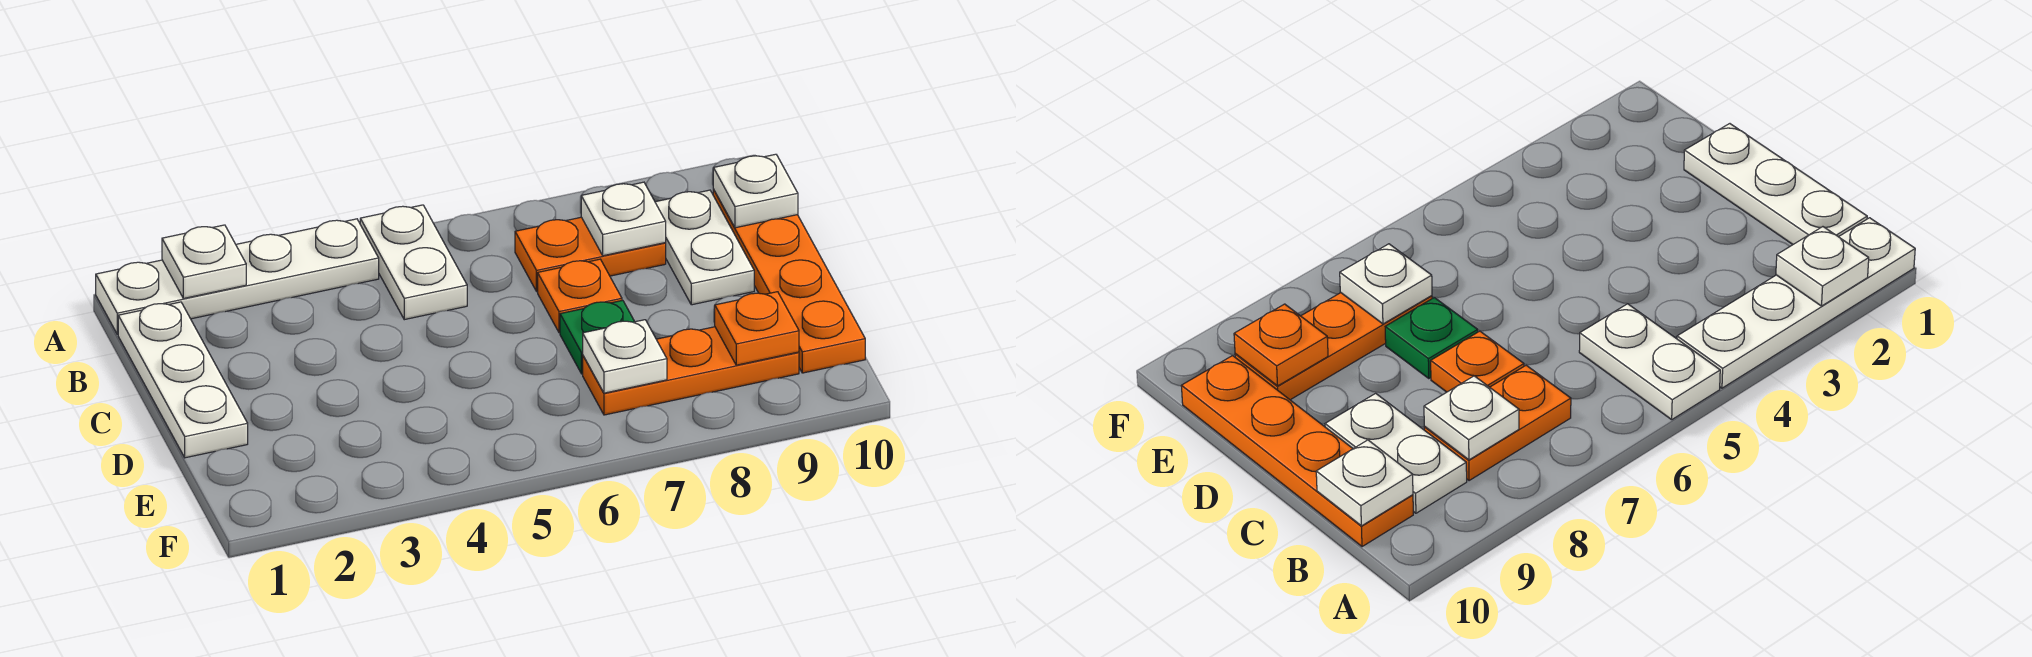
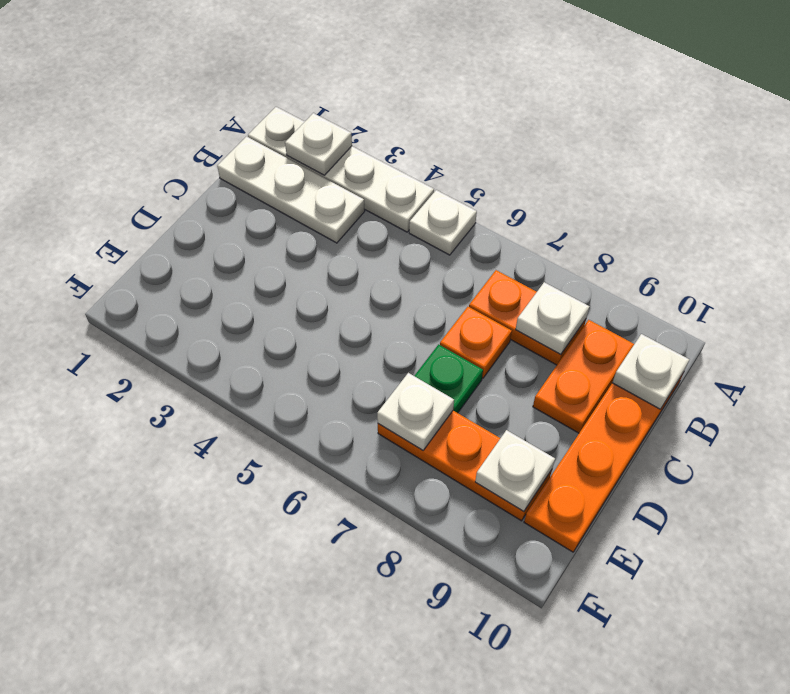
white 1x2 plate [360,205,467,320] -> white 1x1 plate [409,190,477,255]
white 1x3 plate [118,302,248,458] -> white 1x3 plate turned to [217,137,365,243]
white 1x2 plate [655,190,754,305] -> orange 1x2 plate [533,320,634,433]
orange 1x1 plate [715,292,799,365] -> white 1x1 plate [475,430,555,512]

